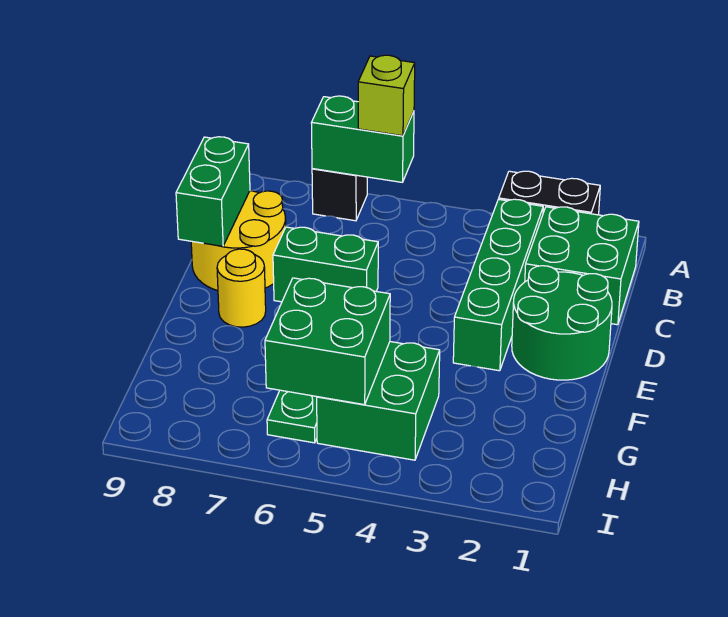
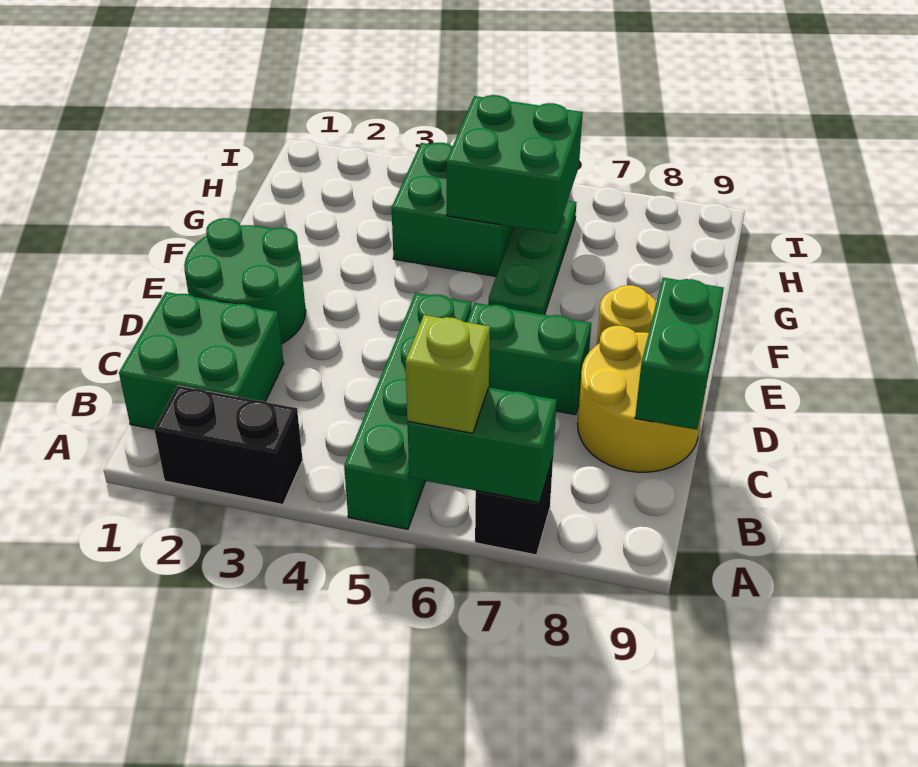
green 1x4 brick [453,199,543,371] -> green 1x4 brick moved to [344,293,471,529]

